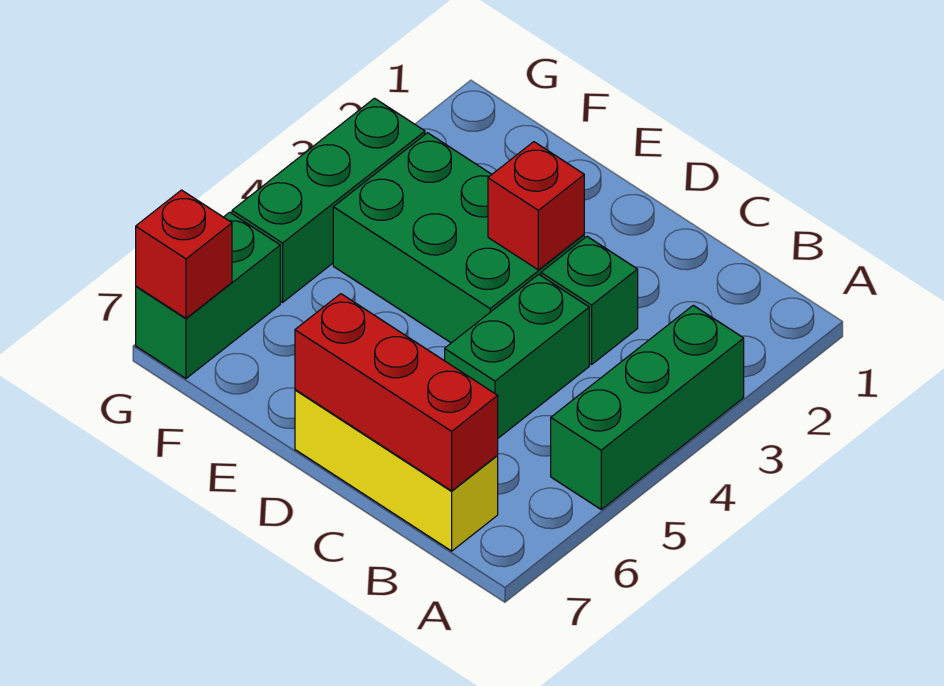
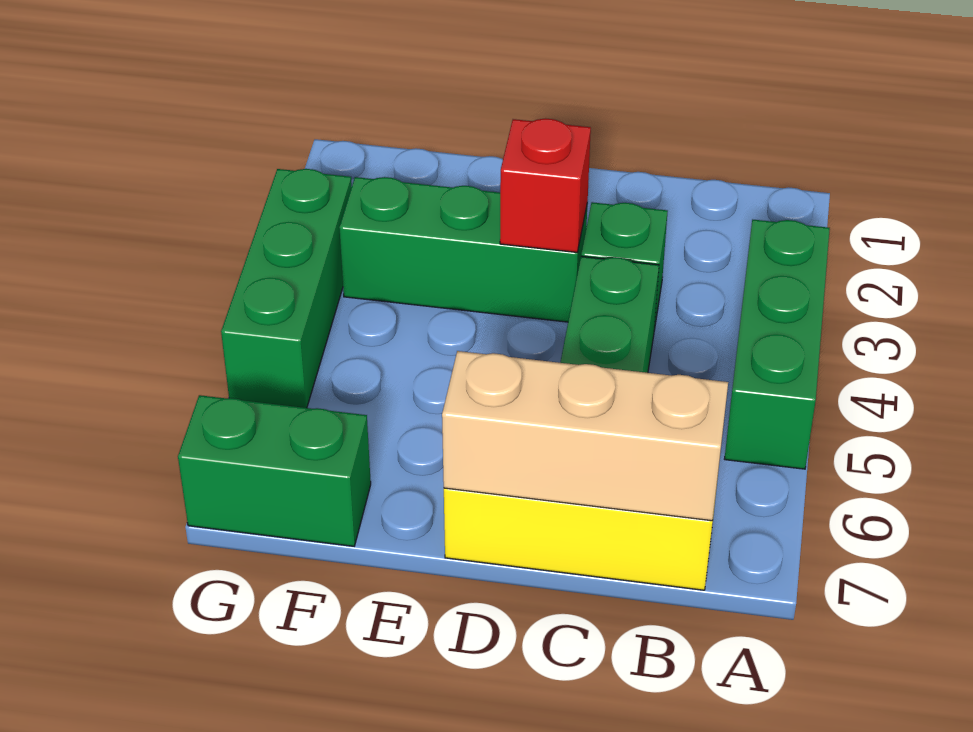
red 1x3 brick [295,294,498,491] -> tan 1x3 brick [442,351,728,521]
green 2x3 brick [333,133,584,343] -> green 1x3 brick [339,177,587,322]
green 1x2 brick [136,212,280,378] -> green 1x2 brick turned to [178,395,371,546]
red 1x1 brick [136,190,232,318] -> none

